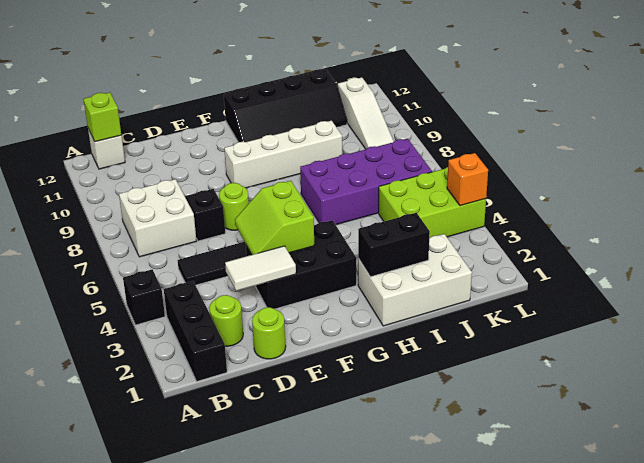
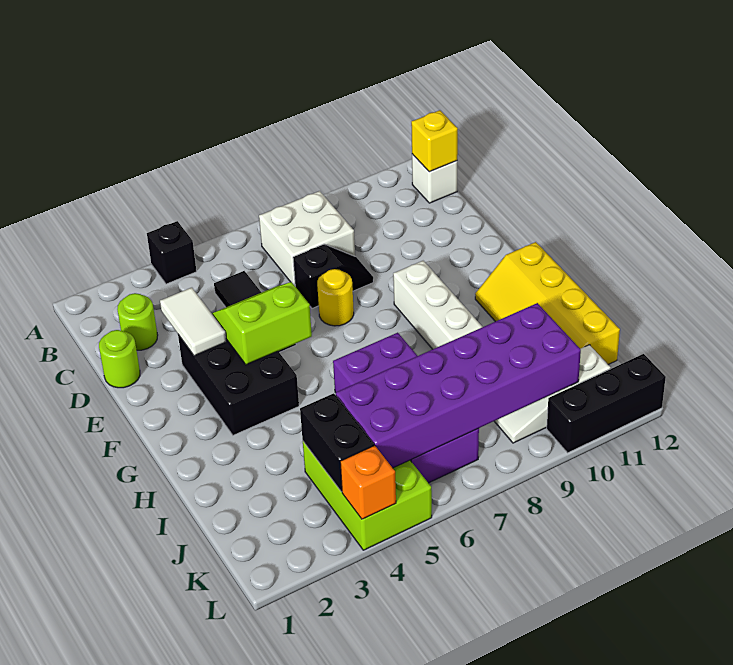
black 1x3 brick [164,281,227,381] -> black 1x3 brick moved to [547,354,666,453]
lime 1x1 brick [83,92,121,142] -> yellow 1x1 brick [411,110,458,172]
lime 1x1 round brick [219,183,249,230] -> yellow 1x1 round brick [317,269,354,326]
black 2x4 slope [224,69,347,142] -> yellow 2x4 slope [475,242,620,364]
white 2x3 brick [358,234,472,326] -> none
black 1x2 brick [358,213,430,277] -> black 1x2 brick moved to [300,393,374,492]
none -> purple 2x6 brick [336,303,581,468]

